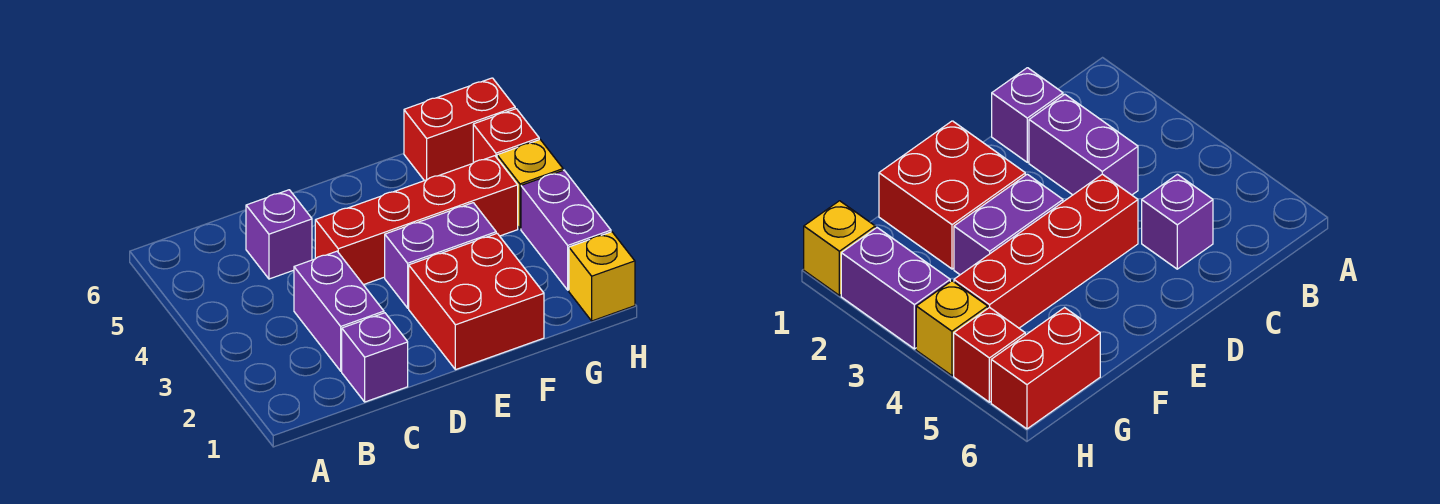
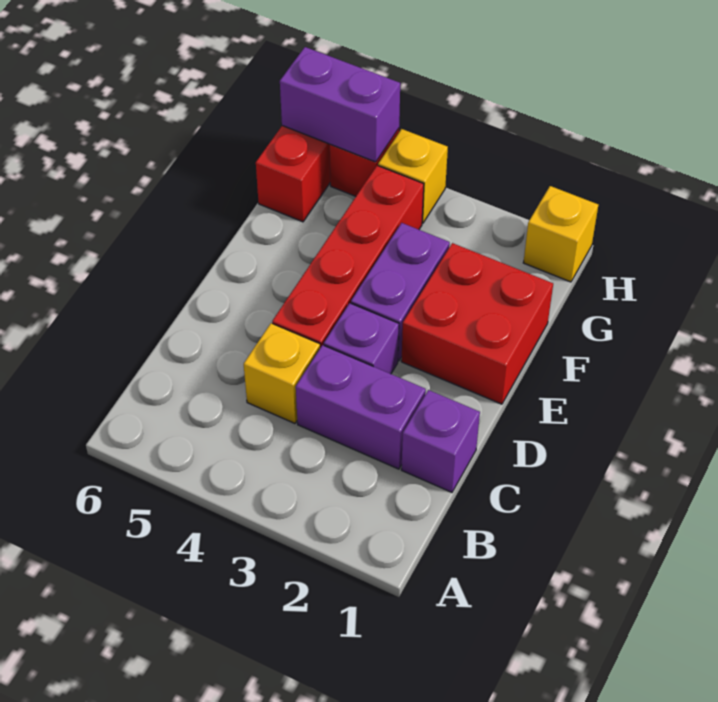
none -> yellow 1x1 brick [244,323,320,423]
purple 1x1 brick [246,190,312,279] -> purple 1x1 brick moved to [324,303,399,374]
purple 1x2 brick [521,170,611,290] -> purple 1x2 brick moved to [280,47,400,162]

